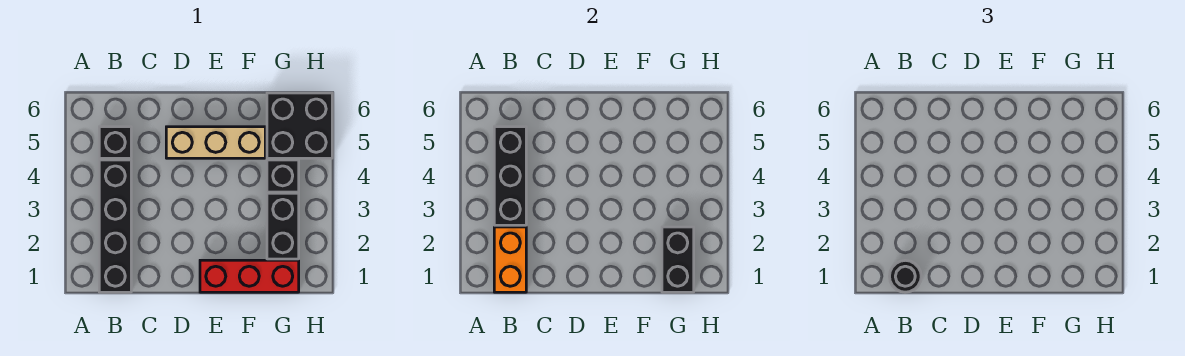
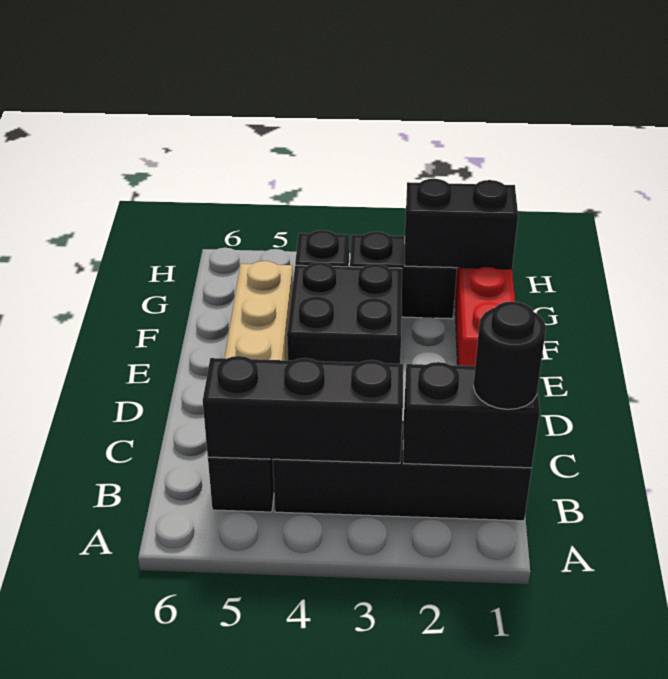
orange 1x2 brick [494,227,526,292] -> black 1x2 brick [403,362,540,468]
black 2x2 brick [267,93,332,158] -> black 2x2 brick moved to [287,262,402,364]

